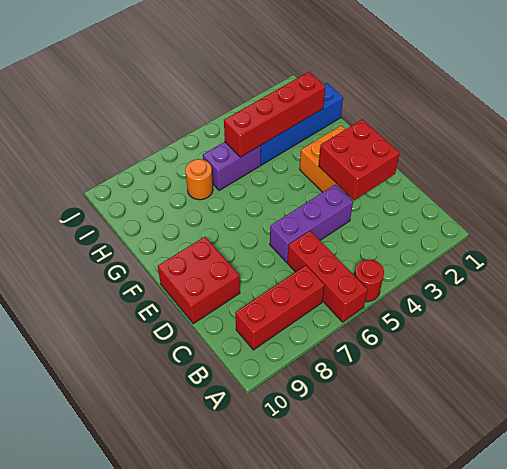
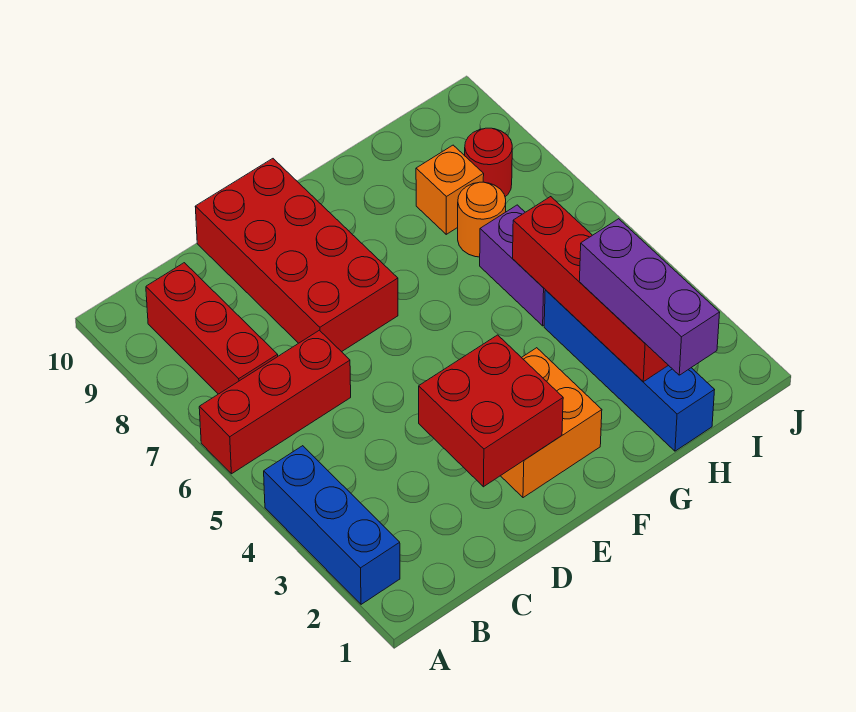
none -> blue 1x3 brick [264,446,400,604]
red 1x1 round brick [354,259,384,302] -> red 1x1 round brick moved to [465,128,512,197]
purple 1x3 brick [270,184,353,262] -> purple 1x3 brick moved to [579,219,720,375]
red 2x2 brick [158,237,240,324] -> red 2x4 brick [195,159,398,352]
none -> orange 1x1 brick [416,145,484,234]

